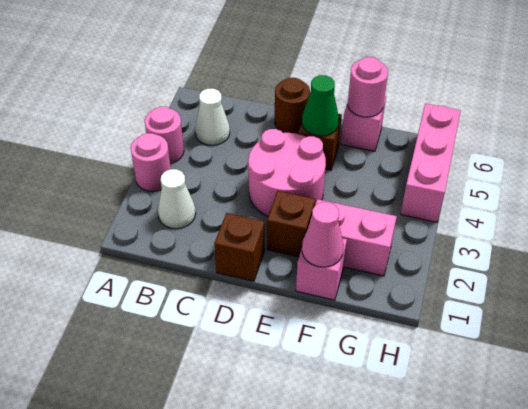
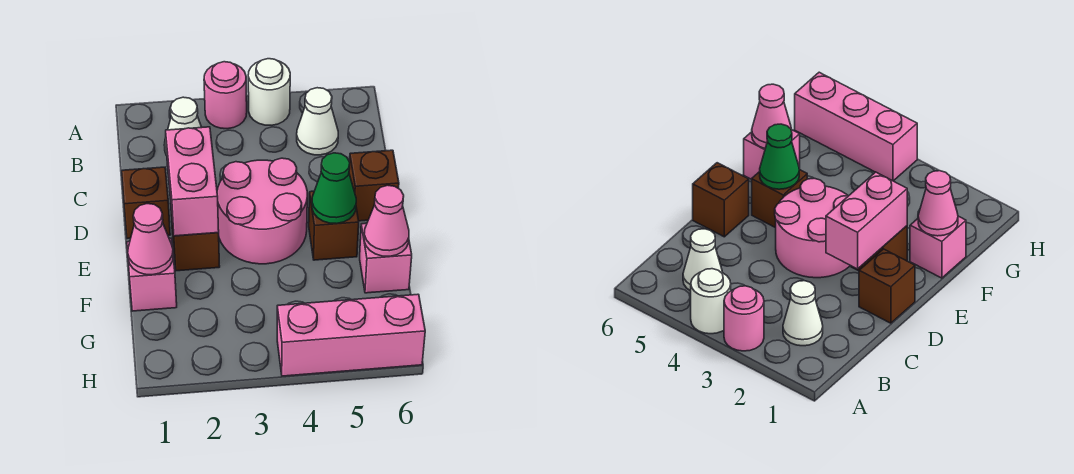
pink 1x1 round brick [145,107,184,164] -> white 1x1 round brick [248,59,290,125]
brown 1x1 round brick [275,78,310,134] -> brown 1x1 brick [349,150,399,221]
pink 1x2 brick [309,199,397,276] -> pink 1x2 brick moved to [166,127,219,236]
pink 1x1 round brick [348,57,388,117] -> pink 1x1 cone [364,185,409,256]

